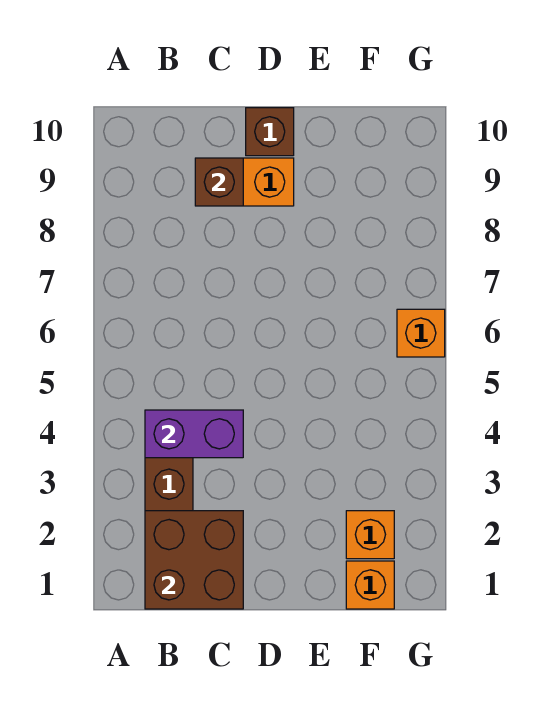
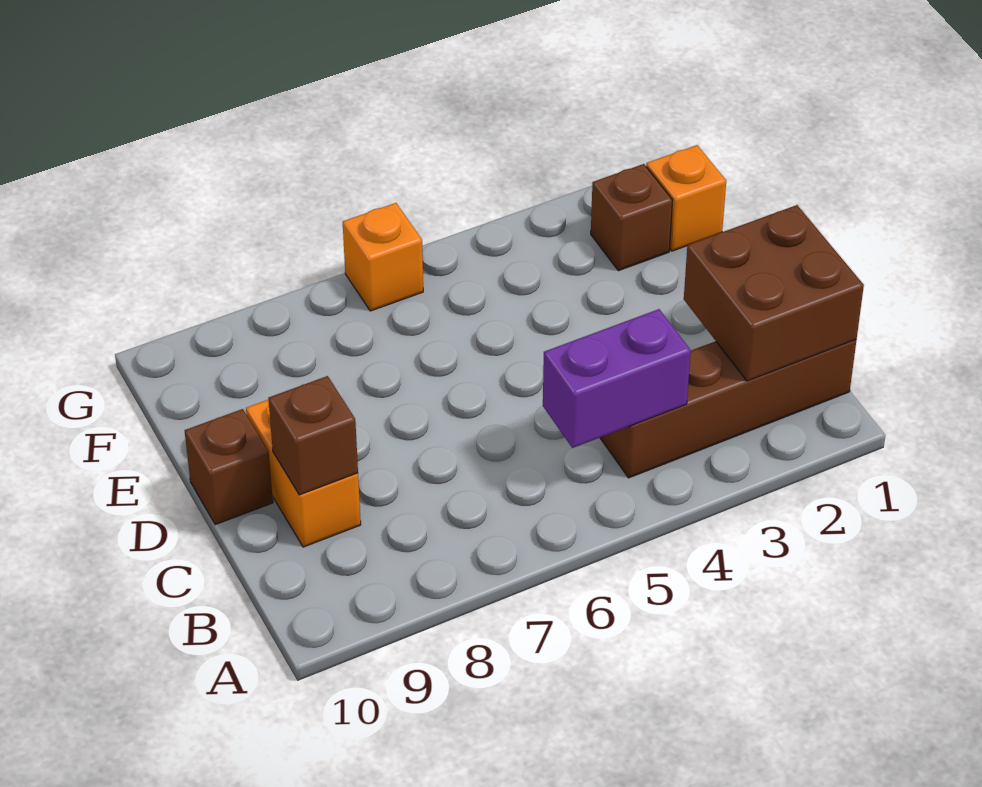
purple 1x2 brick [145,410,243,458] -> purple 1x2 brick turned to [543,309,691,448]
orange 1x1 brick [346,511,394,559] -> brown 1x1 brick [591,164,673,271]

